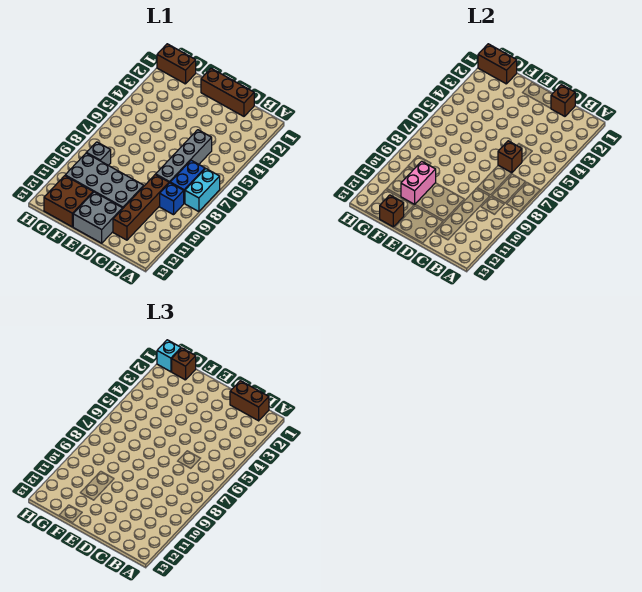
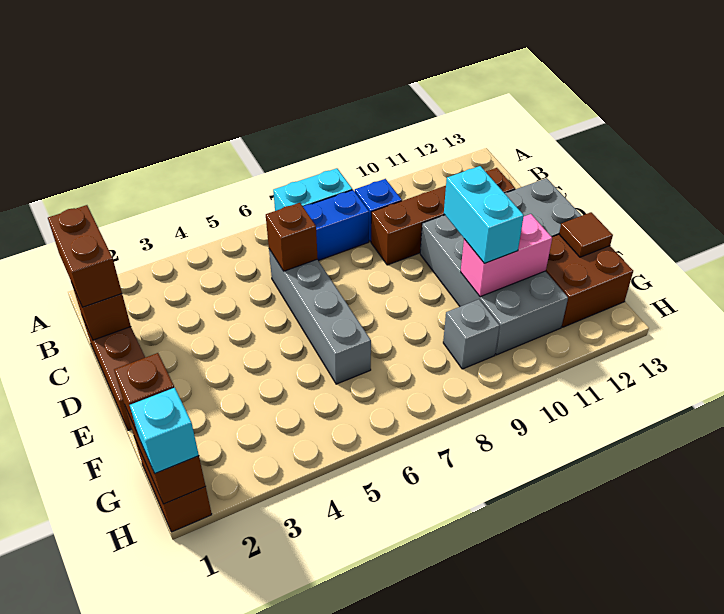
grey 1x4 brick [156,130,212,183] -> grey 1x4 brick turned to [269,249,371,384]
none -> cyan 1x2 brick [444,166,524,263]
brown 1x1 brick [380,195,404,227] -> brown 1x1 tile [559,212,613,257]

